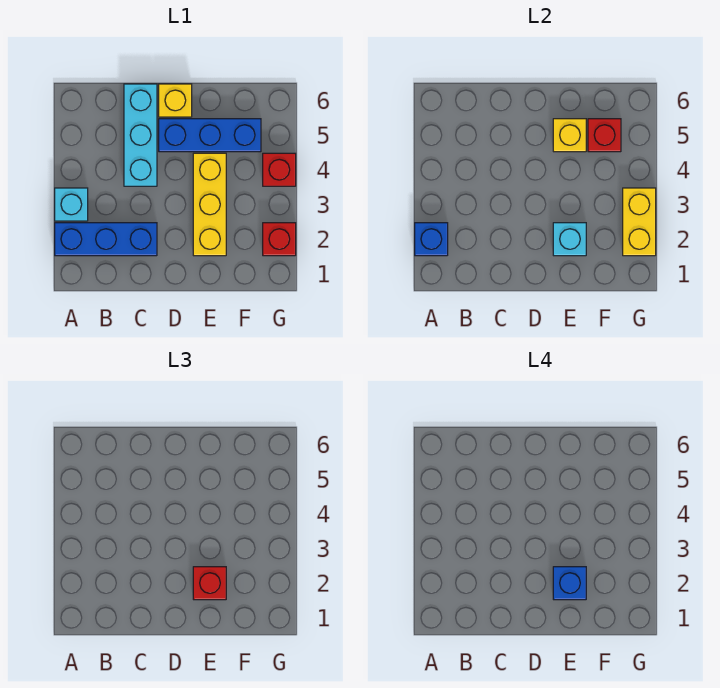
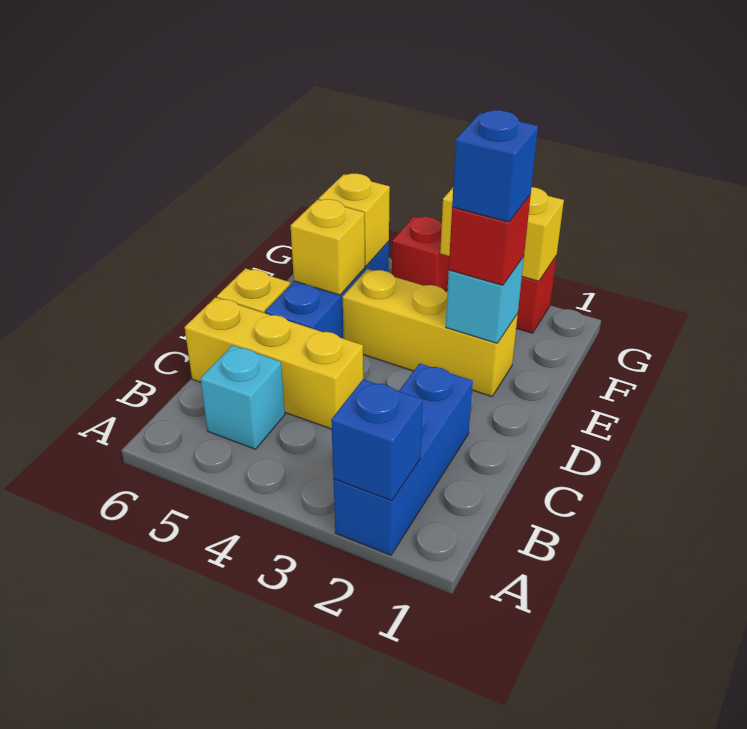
cyan 1x1 brick [55,188,88,221] -> cyan 1x1 brick moved to [200,345,285,449]
cyan 1x3 brick [124,84,157,186] -> yellow 1x3 brick [185,297,363,429]
red 1x1 brick [588,119,621,152] -> yellow 1x1 brick [319,174,390,266]

